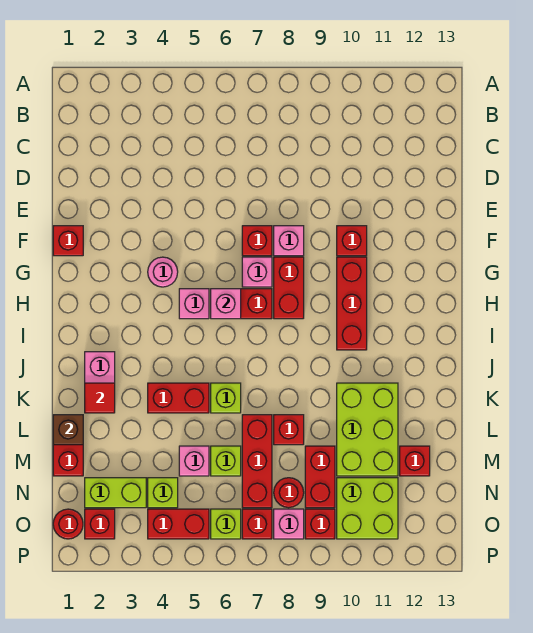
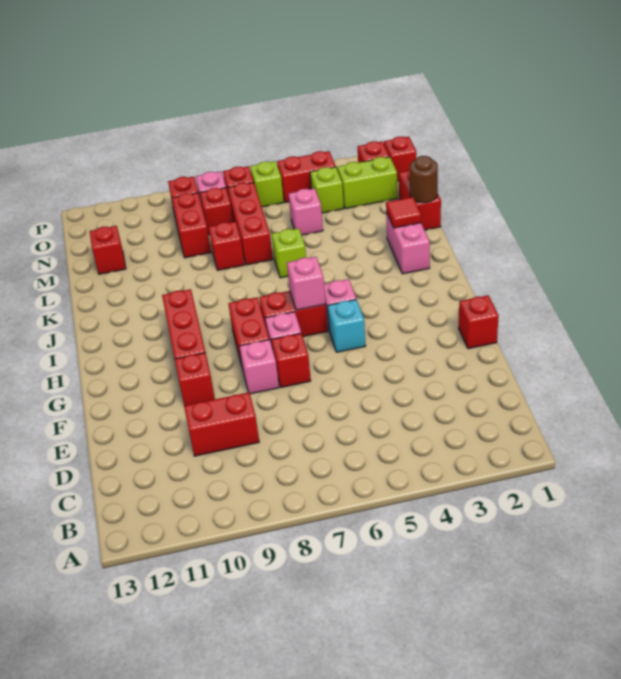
pink 1x1 round brick [148,257,178,287] -> none
none -> cyan 1x1 brick [327,299,366,352]
red 1x2 brick [148,383,209,413] -> red 1x2 brick moved to [184,392,259,456]
lime 2x3 brick [337,383,398,476] -> none
brown 1x1 brick [53,415,83,445] -> brown 1x1 round brick [410,156,438,203]
lime 1x1 brick [211,446,241,476] -> none
red 1x1 round brick [274,478,304,508] -> red 1x1 brick [200,188,233,235]
lime 2x2 brick [337,478,398,539] -> none
red 1x1 round brick [53,509,83,539] -> red 1x1 brick [384,137,416,181]

